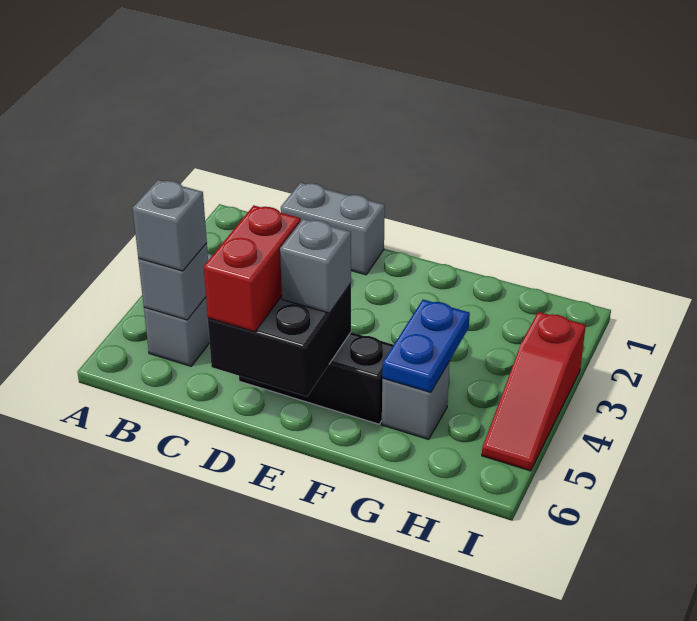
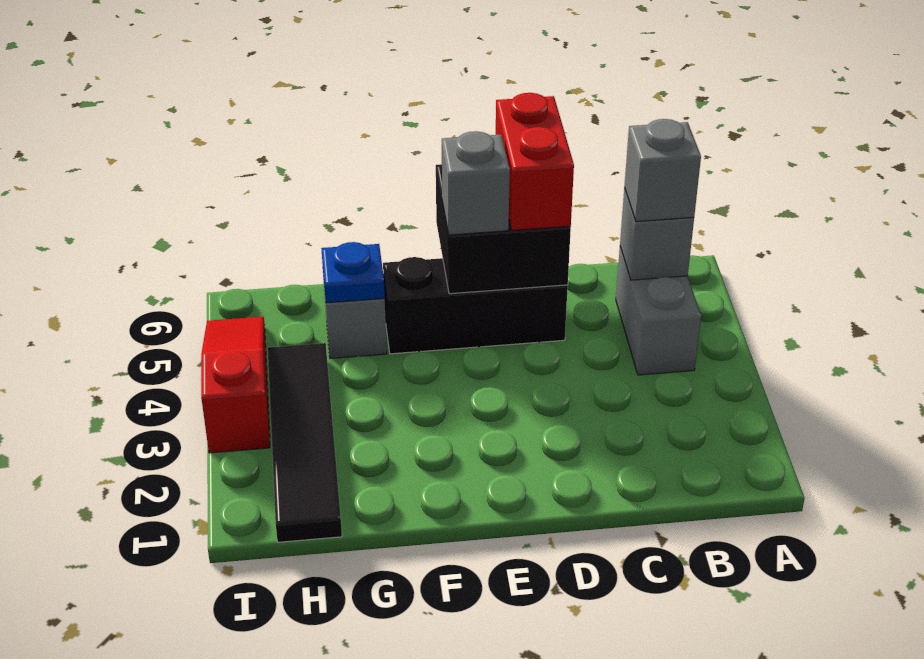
grey 1x2 brick [281,182,385,275] -> none
blue 1x2 plate [382,300,470,392] -> blue 1x1 plate [321,242,385,303]
none -> black 1x4 tile [268,343,342,542]

